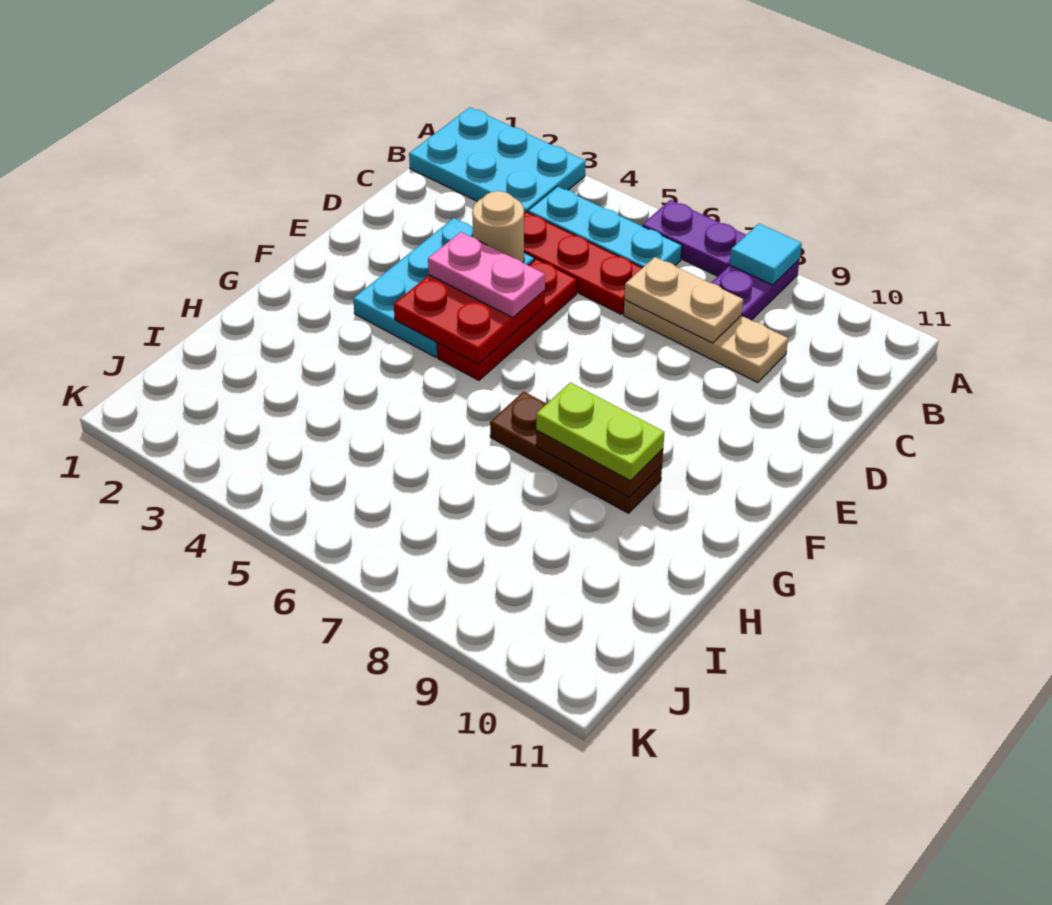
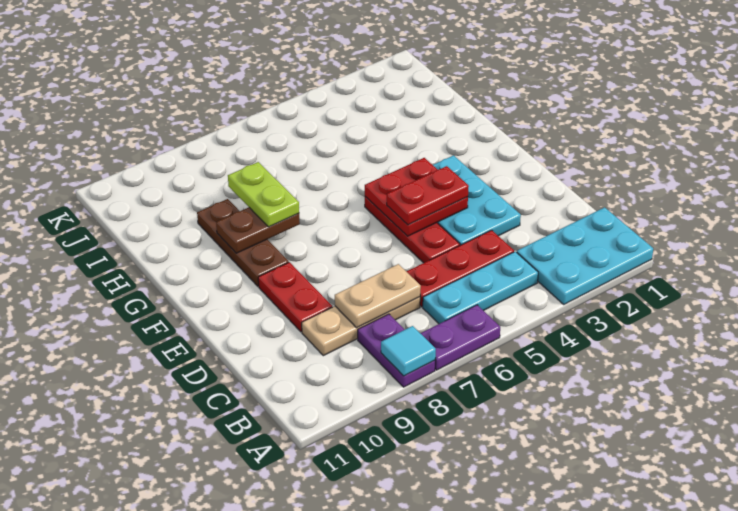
tan 1x1 round brick [472,191,524,263] -> none
none -> red 1x2 plate [258,262,332,332]
pink 1x2 plate [428,232,545,318] -> red 1x2 plate [387,166,469,225]
brown 1x3 plate [490,391,662,513] -> brown 1x3 plate turned to [197,199,289,286]
lime 1x2 plate [536,383,665,481] -> lime 1x2 plate turned to [228,162,299,227]

